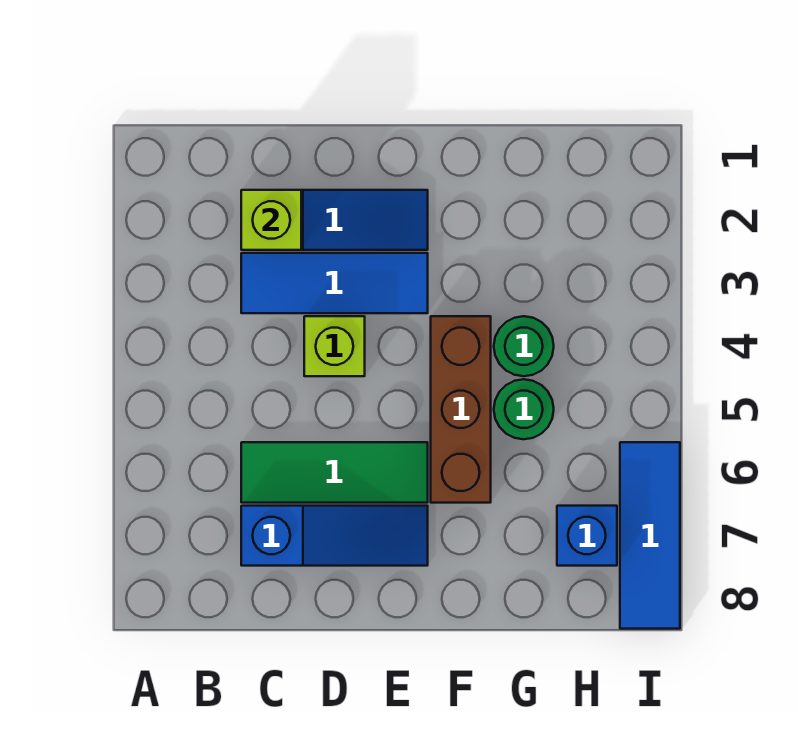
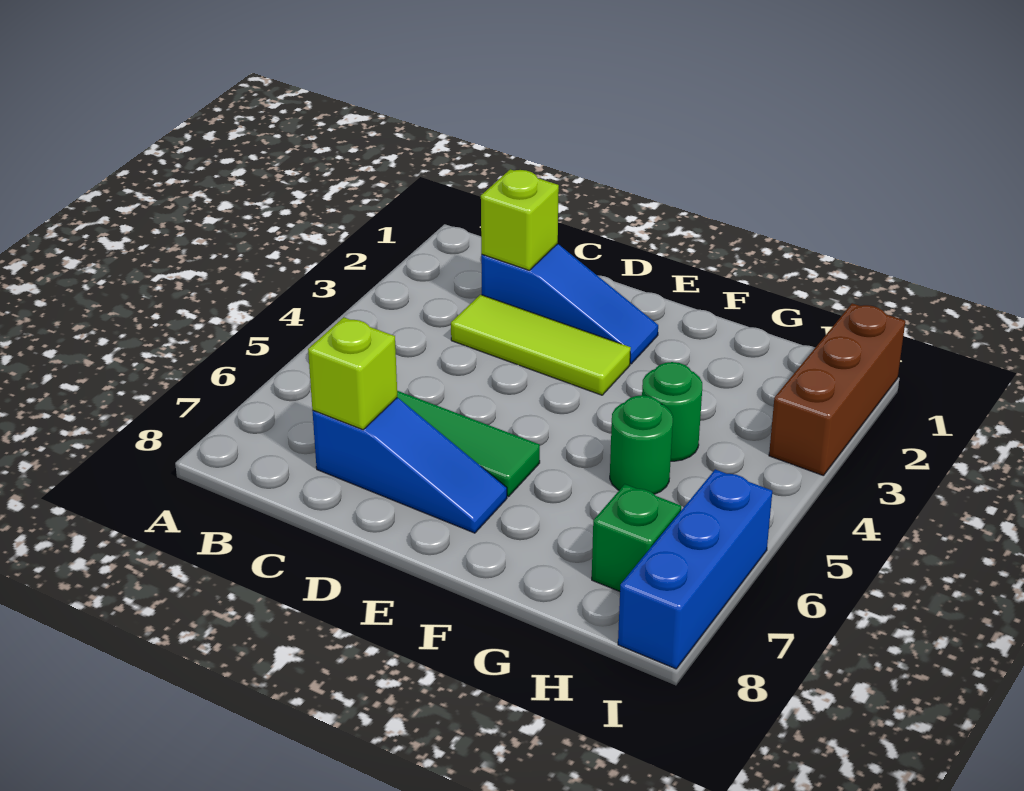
blue 1x3 tile [241,253,428,313] -> lime 1x3 tile [451,295,631,395]
lime 1x1 brick [304,316,365,376] -> lime 1x1 brick moved to [308,317,397,430]
brown 1x3 brick [431,316,491,503] -> brown 1x3 brick moved to [769,303,905,476]
blue 1x1 brick [557,506,617,566] -> green 1x1 brick [592,484,681,591]
blue 1x3 tile [620,442,680,629] -> blue 1x3 brick [618,469,772,669]

